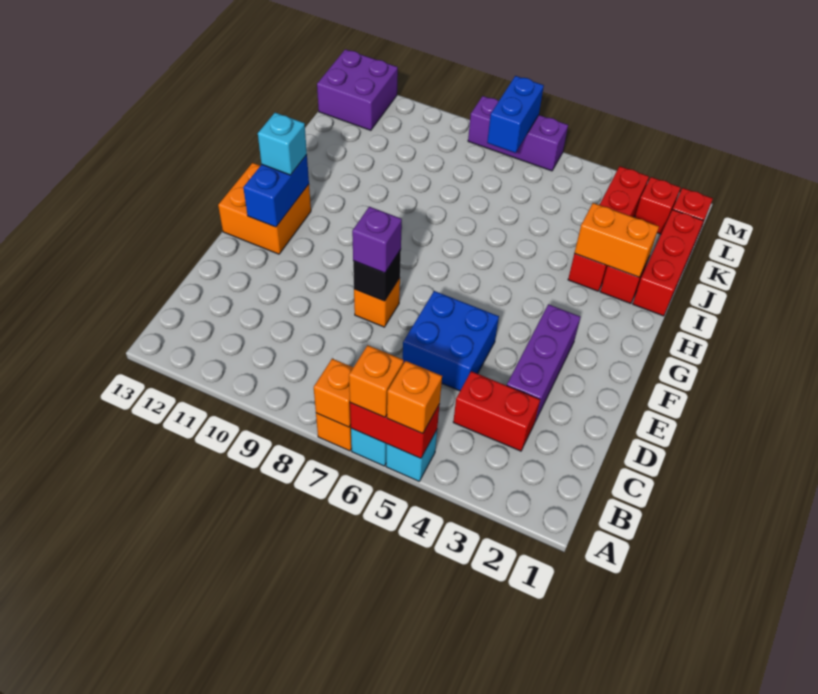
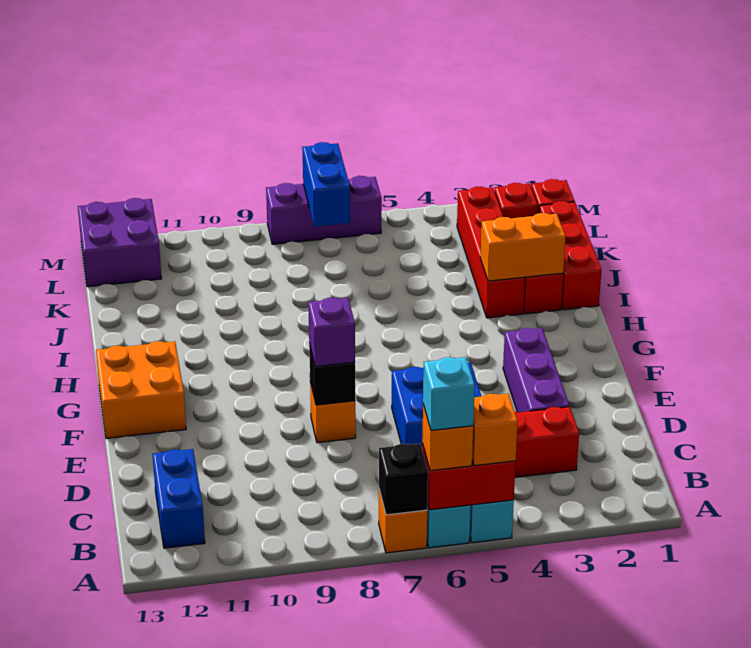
orange 1x1 brick [314,359,353,427] -> black 1x1 brick [379,443,428,515]
blue 1x2 brick [243,155,309,227] -> blue 1x2 brick moved to [153,449,205,548]
cyan 1x1 brick [258,113,307,175] -> cyan 1x1 brick moved to [423,357,475,430]

